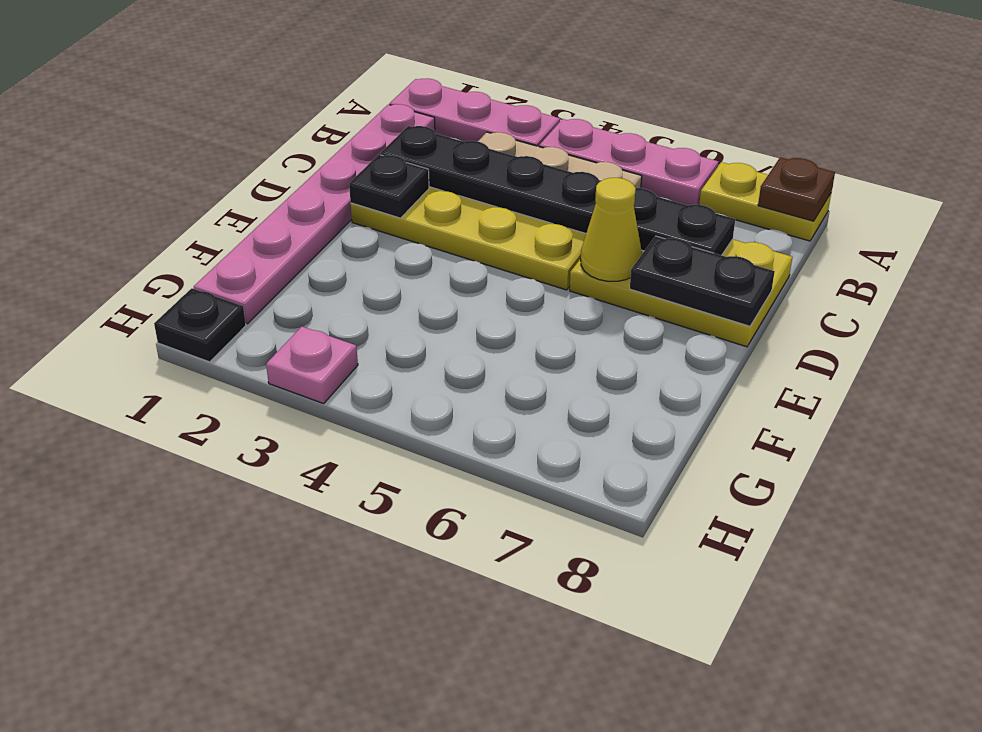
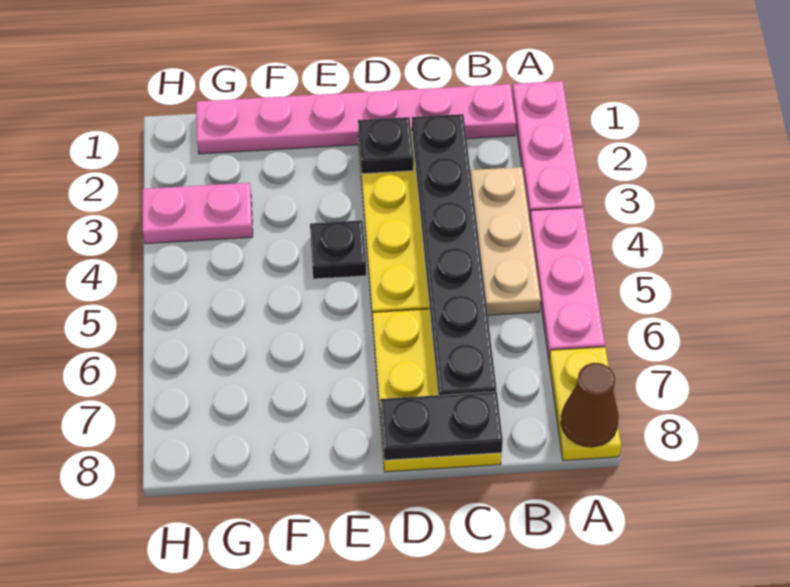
brown 1x1 plate [758,157,835,221] -> brown 1x1 cone [561,363,619,447]
yellow 1x1 cone [581,178,642,281] -> none
black 1x2 plate [630,236,775,326] -> black 1x2 plate turned to [380,392,503,460]
black 1x1 plate [154,288,246,362] -> black 1x1 plate moved to [310,220,366,279]
pink 1x1 plate [266,327,358,404] -> pink 1x2 plate [143,183,253,244]

